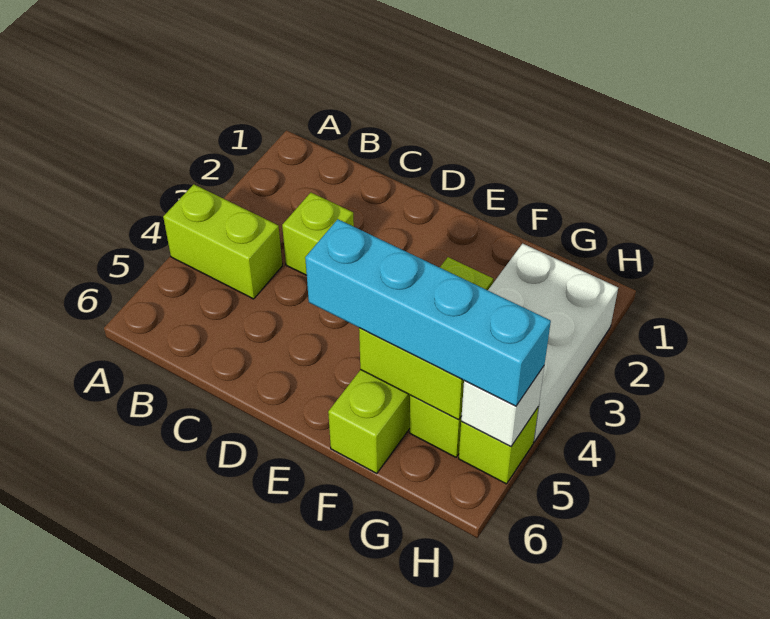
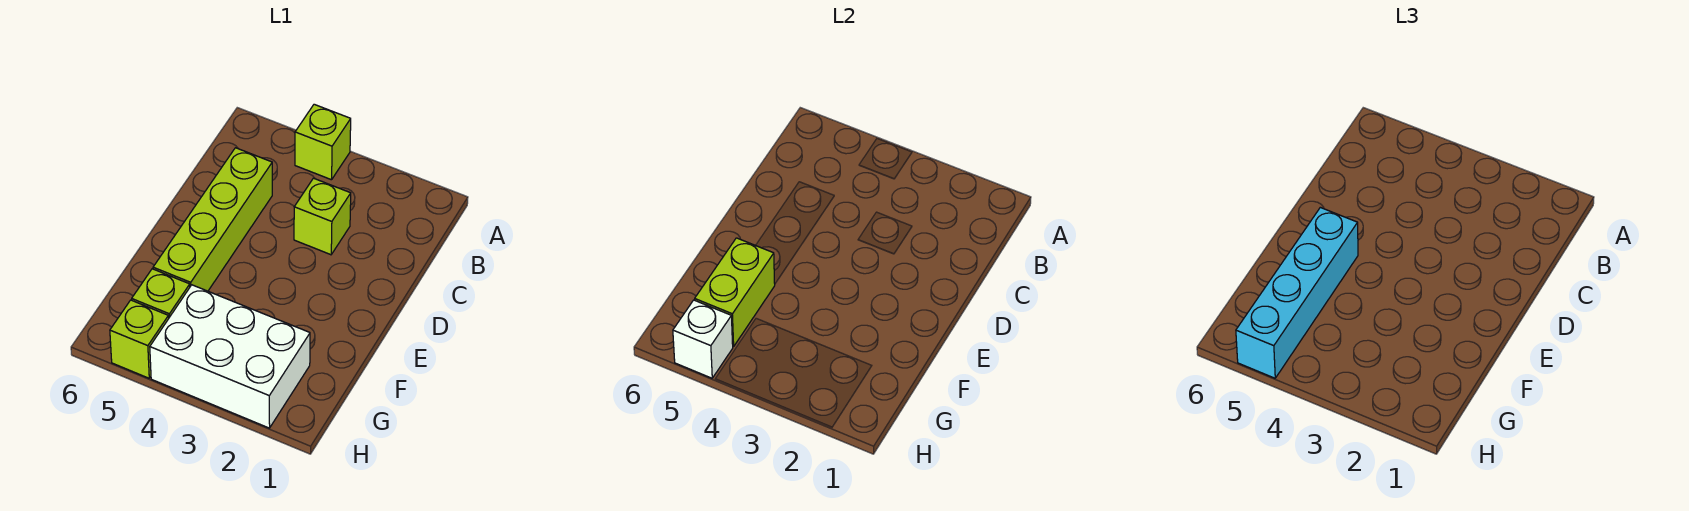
lime 1x2 brick [163,184,282,299] -> lime 1x1 brick [295,104,351,180]
lime 1x4 brick [328,257,493,473] -> lime 1x4 brick turned to [153,148,272,291]

